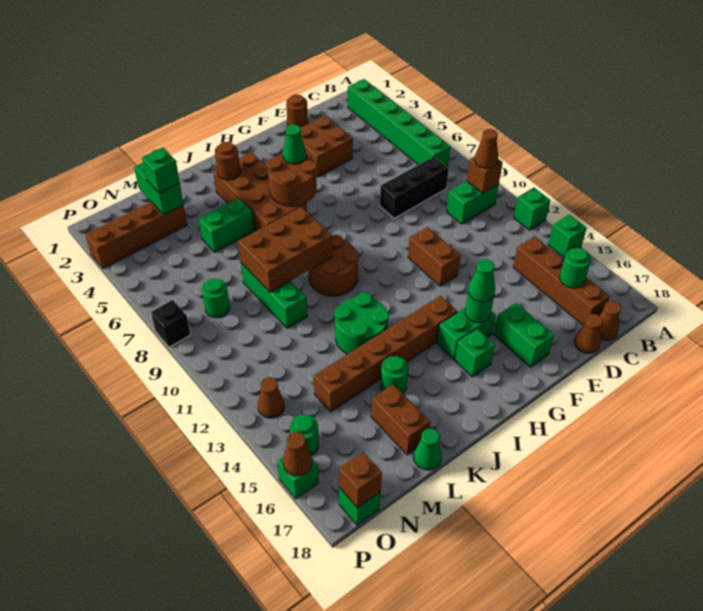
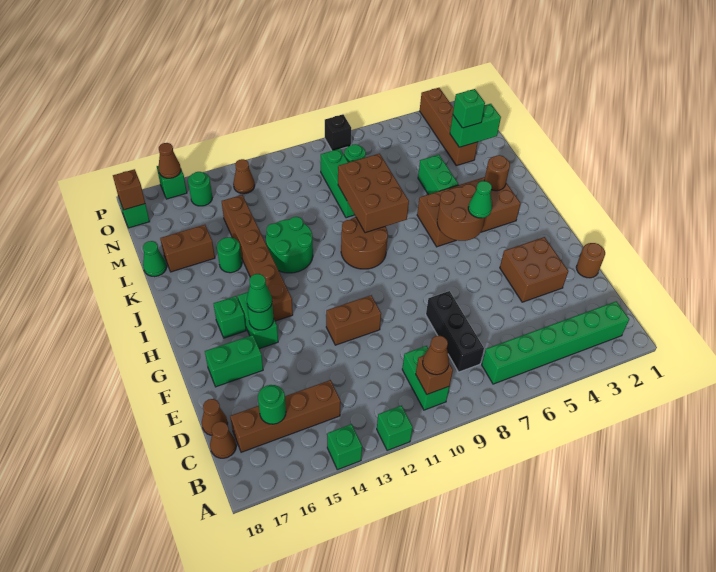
green 1x3 brick [241,263,307,329] -> green 1x3 brick turned to [321,149,355,218]

